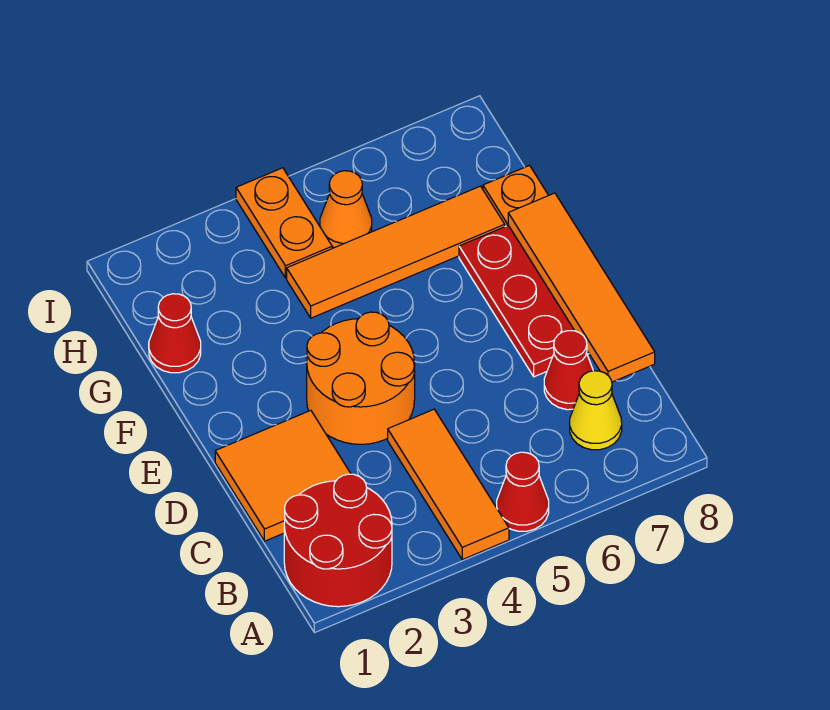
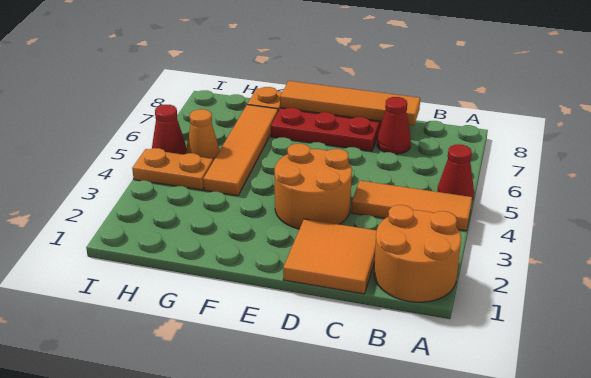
red 2x2 round brick [284,474,392,607] -> orange 2x2 round brick [374,205,461,302]
yellow 1x1 cone [570,371,622,450] -> none
red 1x1 cone [149,294,201,373] -> red 1x1 cone moved to [152,105,186,155]

